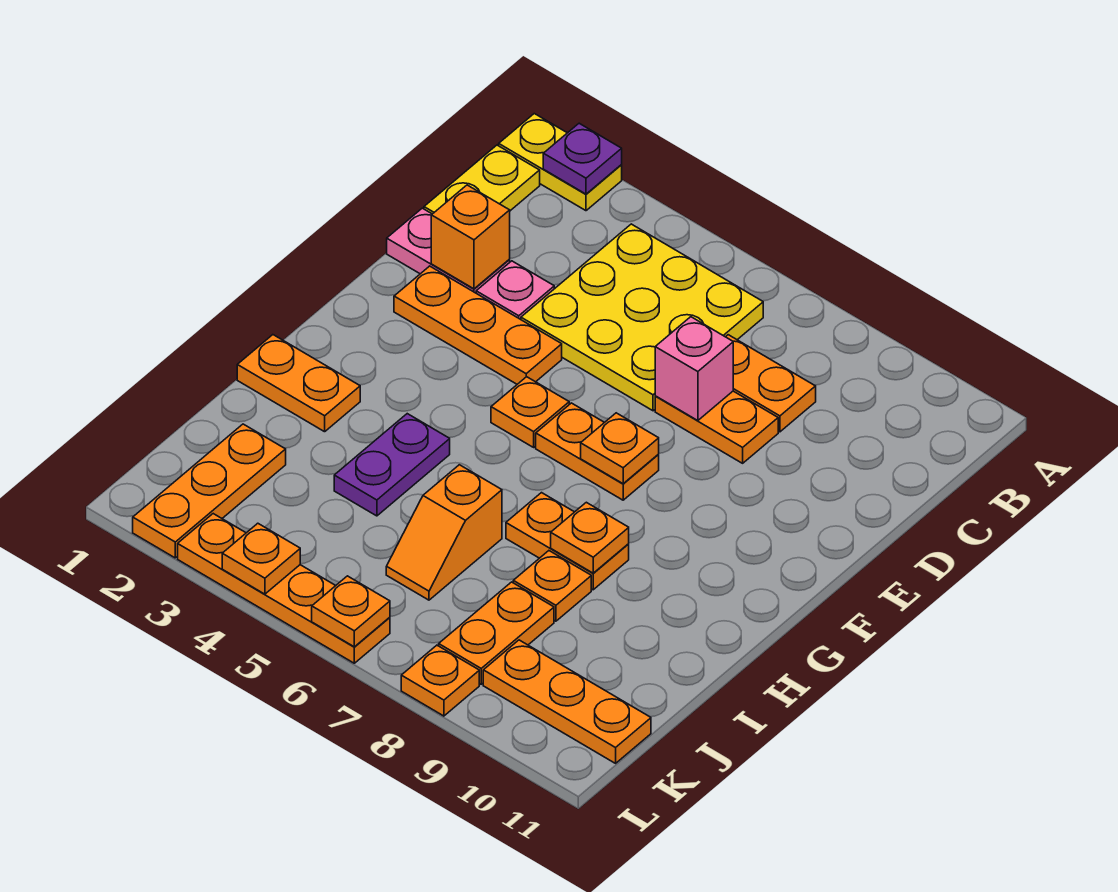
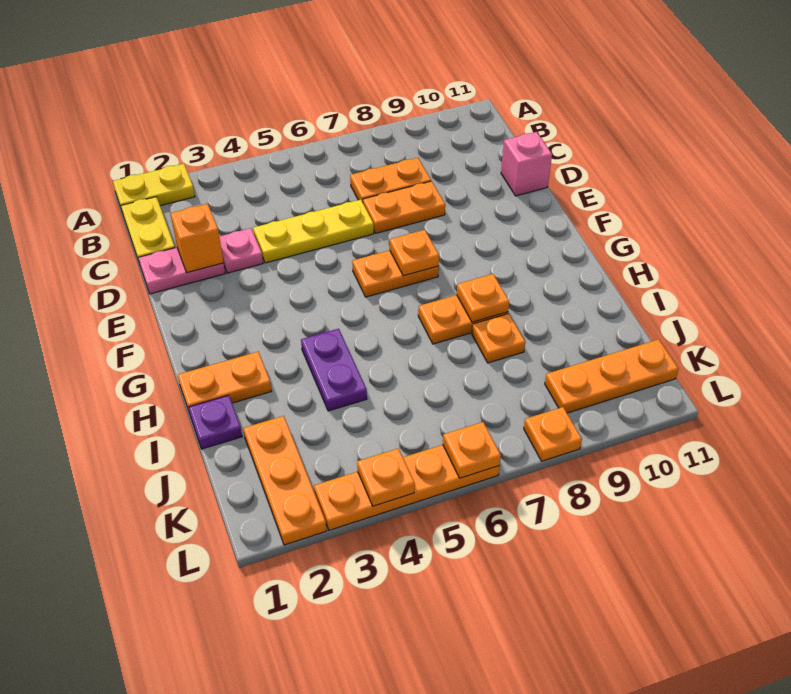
purple 1x1 plate [543,123,622,194] -> purple 1x1 plate moved to [188,395,242,449]
yellow 3x3 plate [521,224,763,411] -> yellow 1x3 plate [253,200,374,263]
pink 1x1 brick [655,317,733,421] -> pink 1x1 brick moved to [501,132,552,196]
orange 1x3 plate [394,266,562,384] -> none
orange 1x1 plate [491,377,569,447] -> none
orange 1x2 slope [386,465,502,600] -> none
orange 1x2 plate [439,582,554,684] -> none

